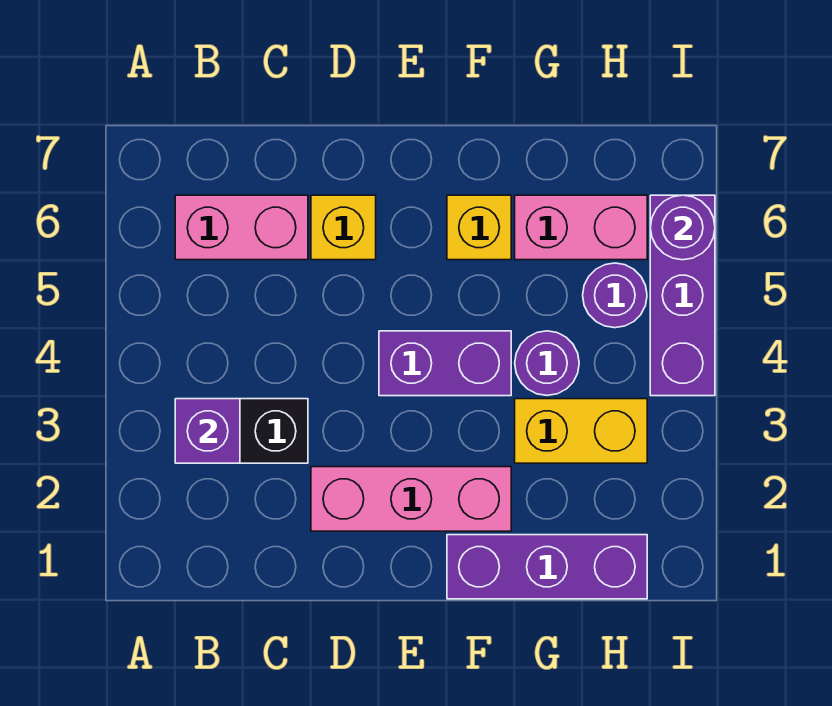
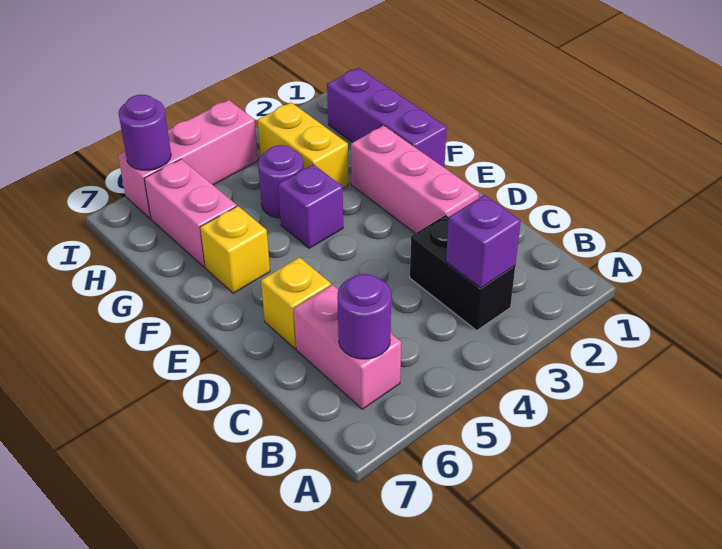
purple 1x2 brick [379,331,511,396] -> purple 1x1 brick [278,164,343,248]
purple 1x1 round brick [583,263,647,328] -> purple 1x1 round brick moved to [337,274,391,359]
purple 1x3 brick [650,195,715,396] -> pink 1x3 brick [118,100,258,219]

